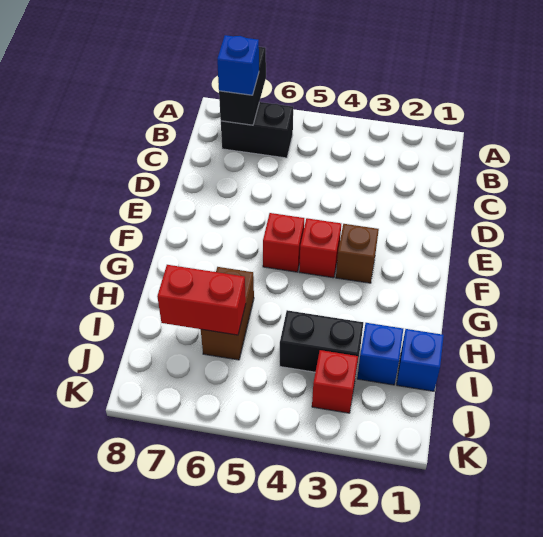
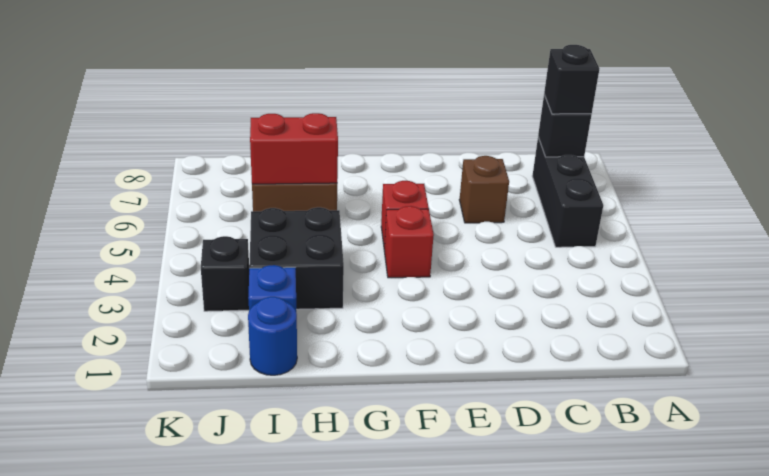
black 1x2 brick [219,47,266,125] -> black 1x1 brick [538,95,592,157]
black 1x2 brick [221,102,293,158] -> black 1x3 brick [532,137,603,247]
blue 1x1 brick [217,35,259,95] -> black 1x1 brick [544,45,599,114]
brown 1x1 brick [336,224,379,283] -> brown 1x1 brick moved to [459,156,509,223]
blue 1x1 brick [397,329,444,391] -> blue 1x1 round brick [248,297,297,375]
black 1x2 brick [280,310,363,372] -> black 2x2 brick [249,207,344,309]
red 1x2 brick [157,265,246,335] -> red 1x2 brick turned to [250,113,338,184]
red 1x1 brick [312,350,358,413] -> black 1x1 brick [201,236,249,311]

